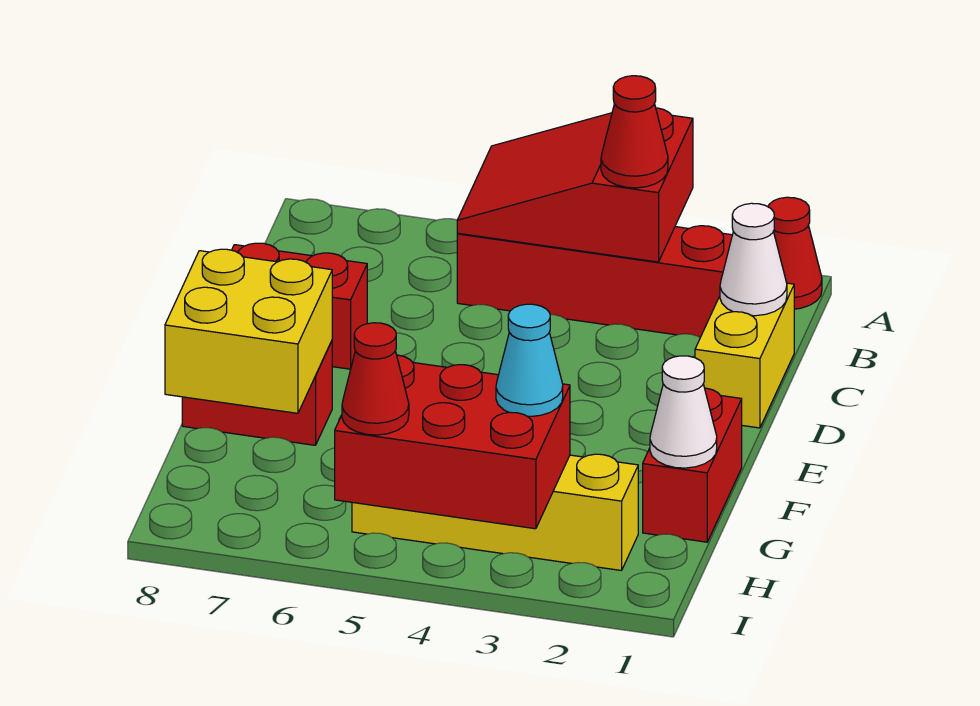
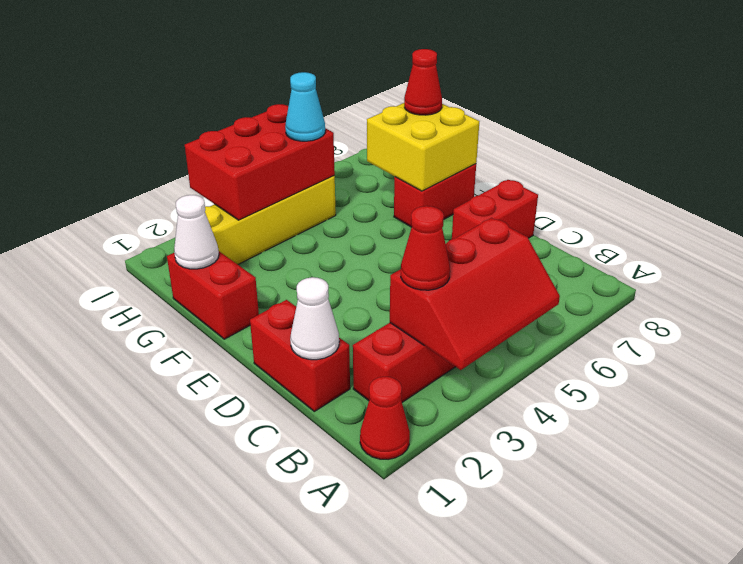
red 2x3 slope [457,108,693,262] -> red 2x3 slope turned to [390,218,560,370]
yellow 1x2 brick [695,283,794,428] -> red 1x2 brick [250,300,350,411]
cyan 1x1 cone [496,304,563,416] -> cyan 1x1 cone moved to [285,72,325,141]
red 1x1 cone [342,323,409,435] -> red 1x1 cone moved to [404,49,442,115]

